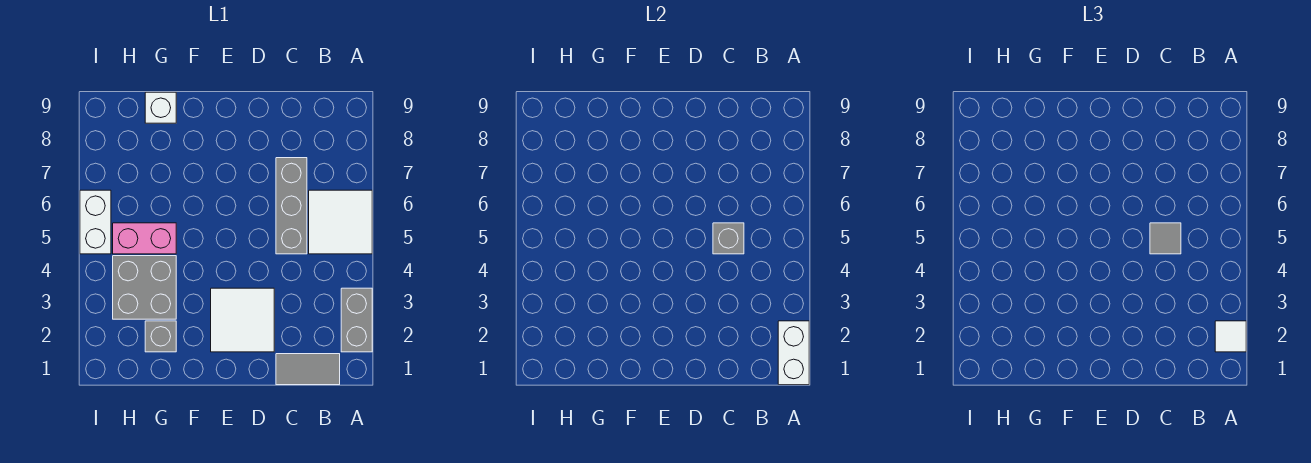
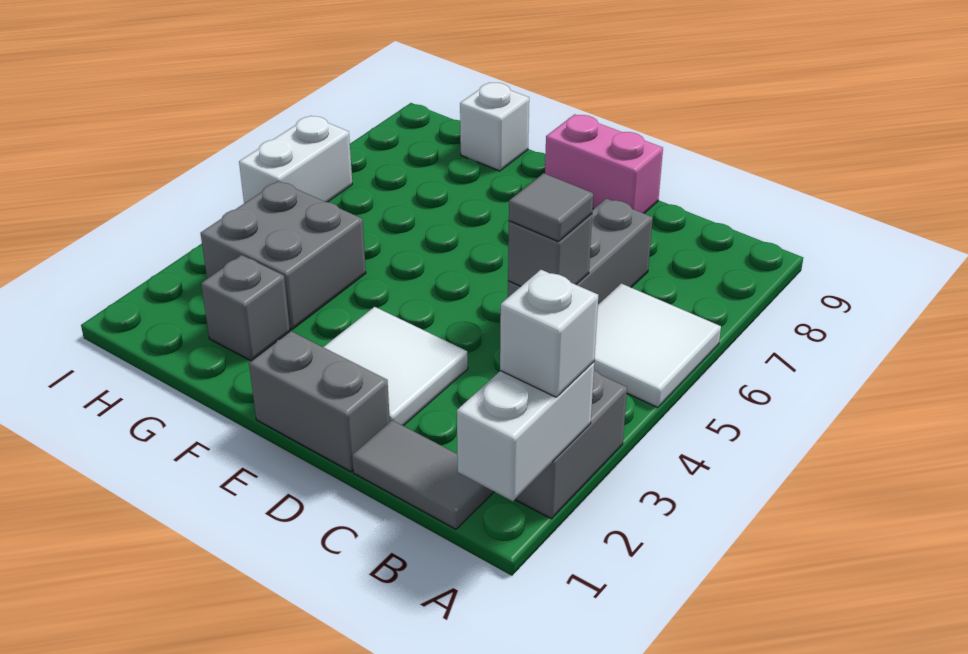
white 1x1 tile [1215,321,1246,352] -> white 1x1 brick [500,270,598,397]
none -> grey 1x2 brick [249,331,390,472]
pink 1x2 brick [113,223,176,254] -> pink 1x2 brick moved to [545,114,663,213]

